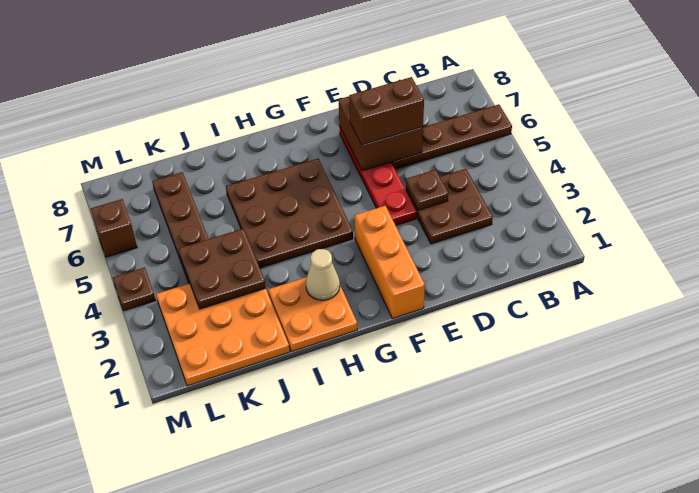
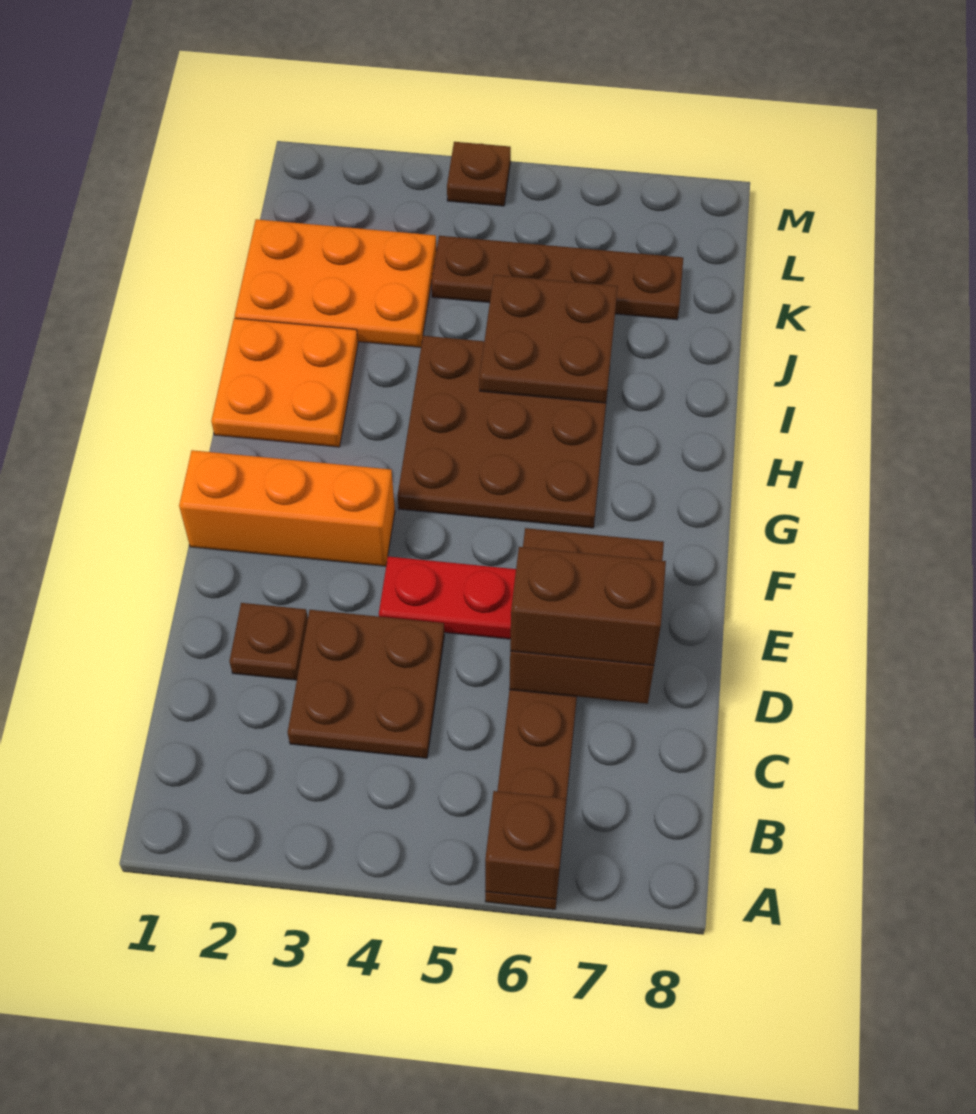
brown 1x1 plate [406,170,448,210] -> brown 1x1 plate moved to [229,603,308,680]
brown 1x2 brick [349,77,424,145] -> brown 1x2 brick turned to [510,547,666,666]
tan 1x1 cone [306,249,340,300] -> none
orange 3x3 plate [156,283,290,386] -> orange 2x3 plate [234,219,437,347]
brown 2x2 plate [179,229,266,309] -> brown 2x2 plate moved to [479,275,618,403]
brown 1x1 brick [91,199,137,257] -> brown 1x1 brick moved to [485,791,566,899]

